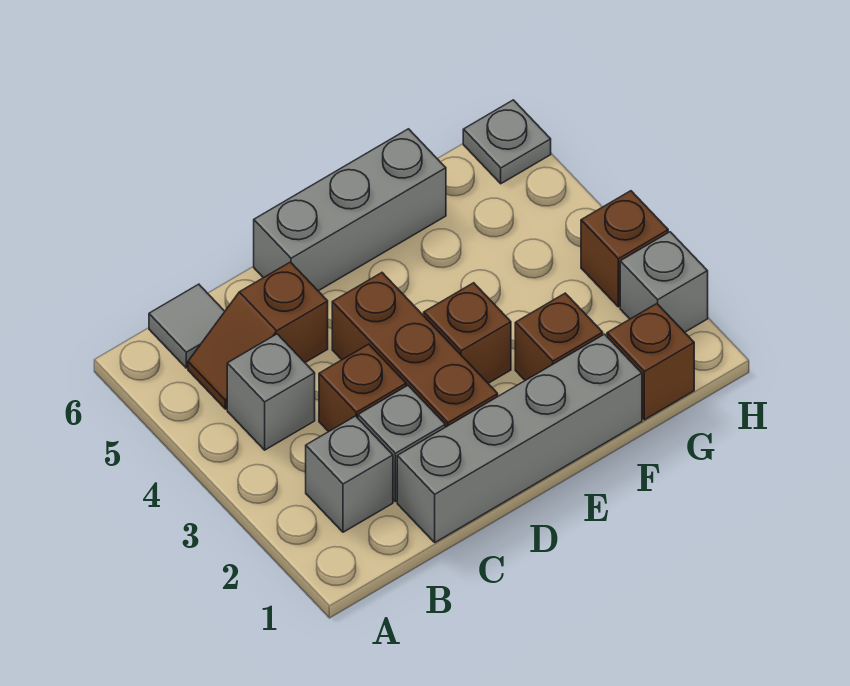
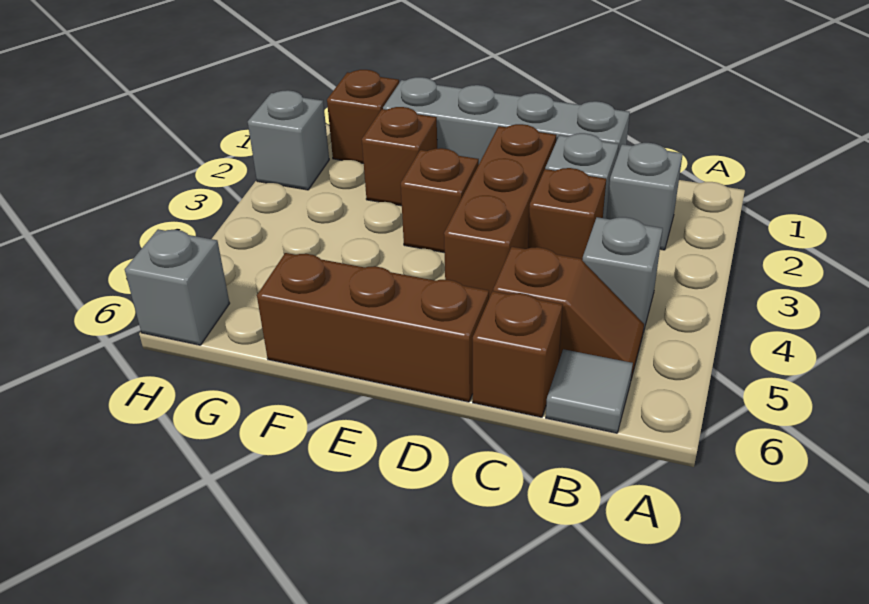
grey 1x3 brick [254,129,446,291] -> brown 1x3 brick [257,253,489,402]
brown 1x1 brick [581,191,668,307] -> brown 1x1 brick moved to [473,291,563,417]
grey 1x1 plate [463,100,551,184] -> grey 1x1 brick [125,229,230,345]

